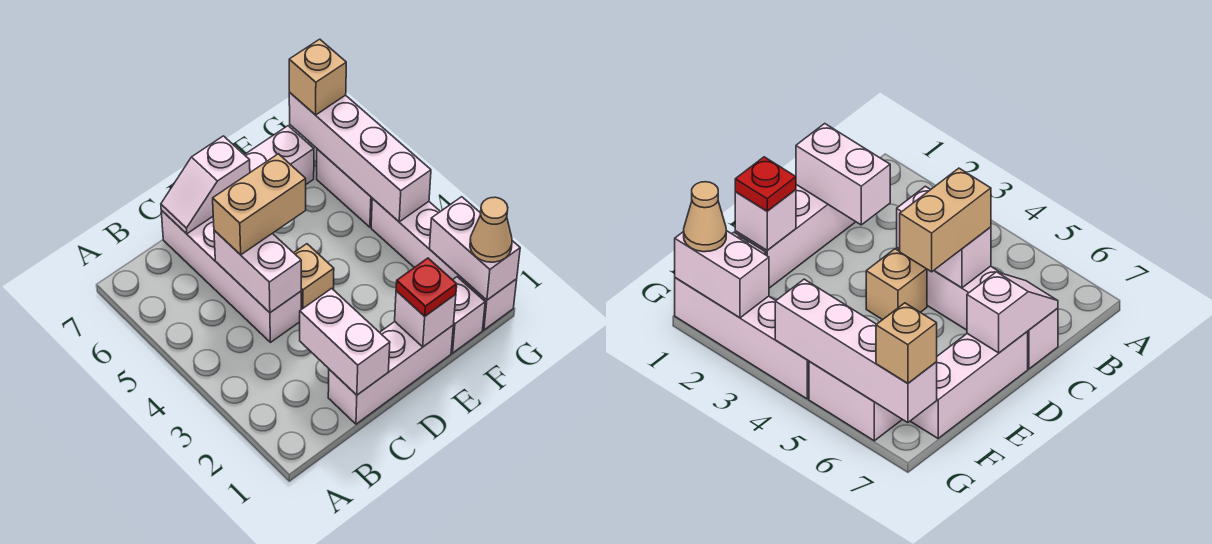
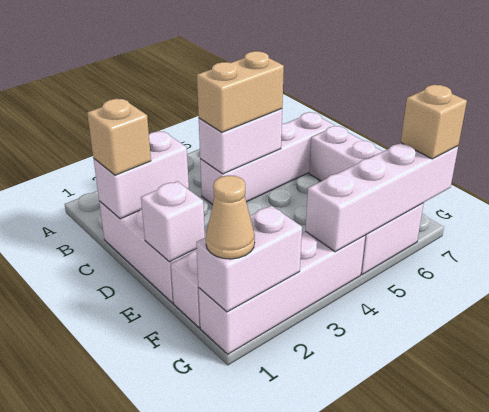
tan 1x2 brick [213,154,306,255] -> tan 1x2 brick turned to [197,51,284,132]
white 1x2 slope [161,136,250,234] -> none
tan 1x1 brick [294,244,334,310] -> tan 1x1 brick moved to [87,99,151,175]
red 1x1 plate [396,258,457,316] -> none

